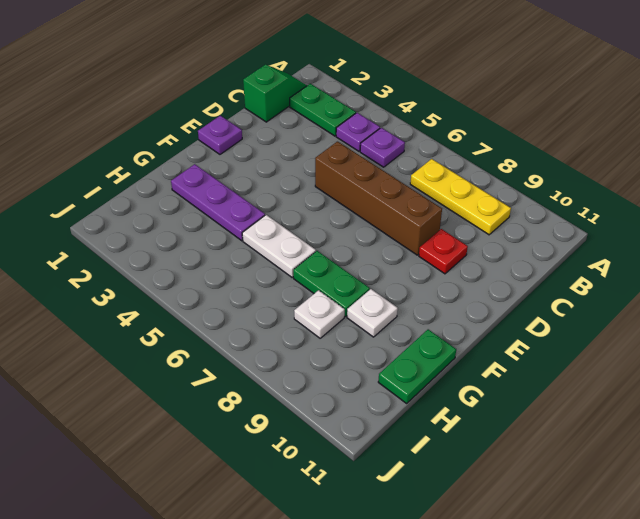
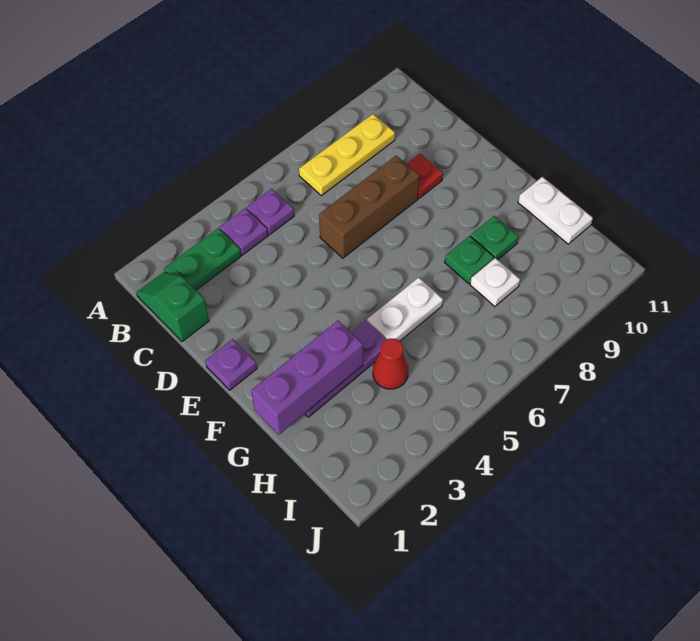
brown 1x4 brick [315,142,442,255] -> brown 1x3 brick [319,156,420,258]
none -> purple 1x3 brick [251,321,363,435]
green 1x2 plate [293,251,370,317] -> green 1x1 plate [445,236,494,284]
white 1x1 plate [347,289,398,337] -> green 1x1 plate [470,216,519,260]
green 1x2 plate [378,329,456,403] -> white 1x2 plate [518,177,593,244]
none -> red 1x1 cone [373,338,408,389]

